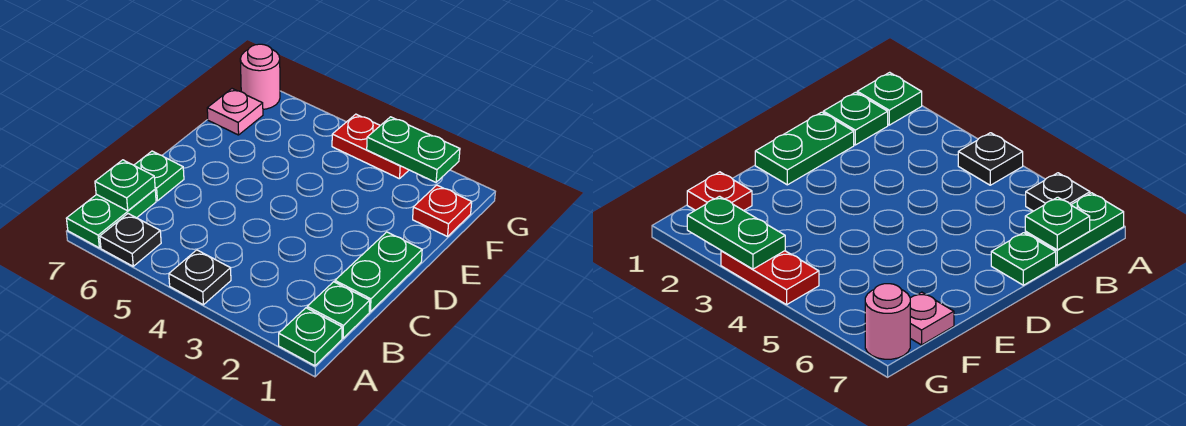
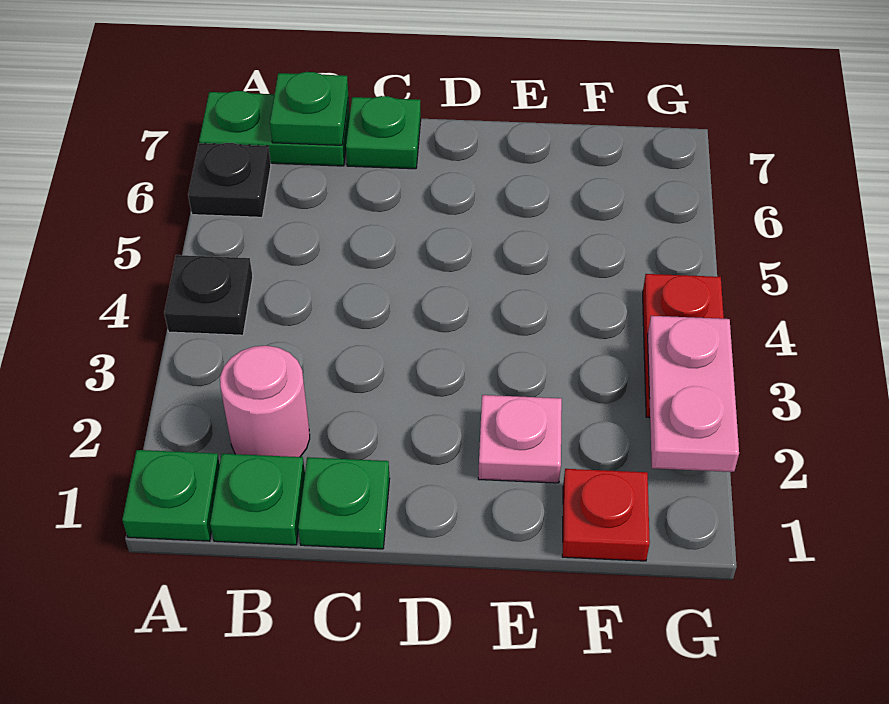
green 1x2 plate [335,232,422,312] -> green 1x1 plate [298,457,390,549]
pink 1x1 plate [207,89,263,135] -> pink 1x1 plate moved to [478,395,562,483]
green 1x2 plate [367,117,460,182] -> pink 1x2 plate [648,316,739,472]
pink 1x1 round brick [240,44,280,109] -> pink 1x1 round brick moved to [220,346,310,457]

